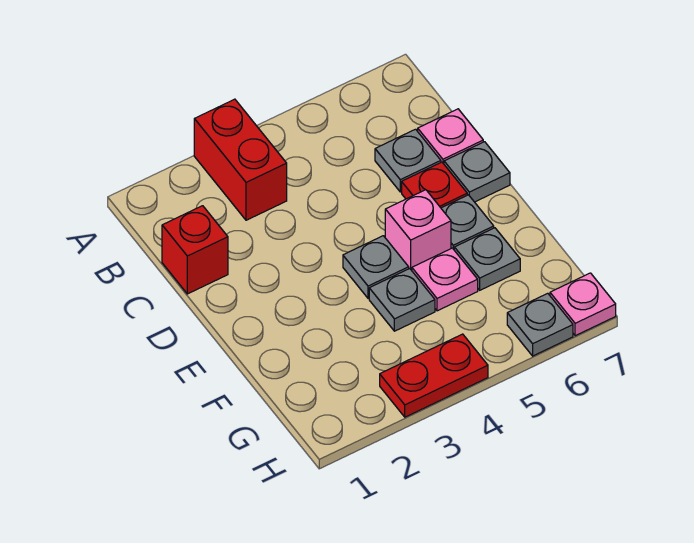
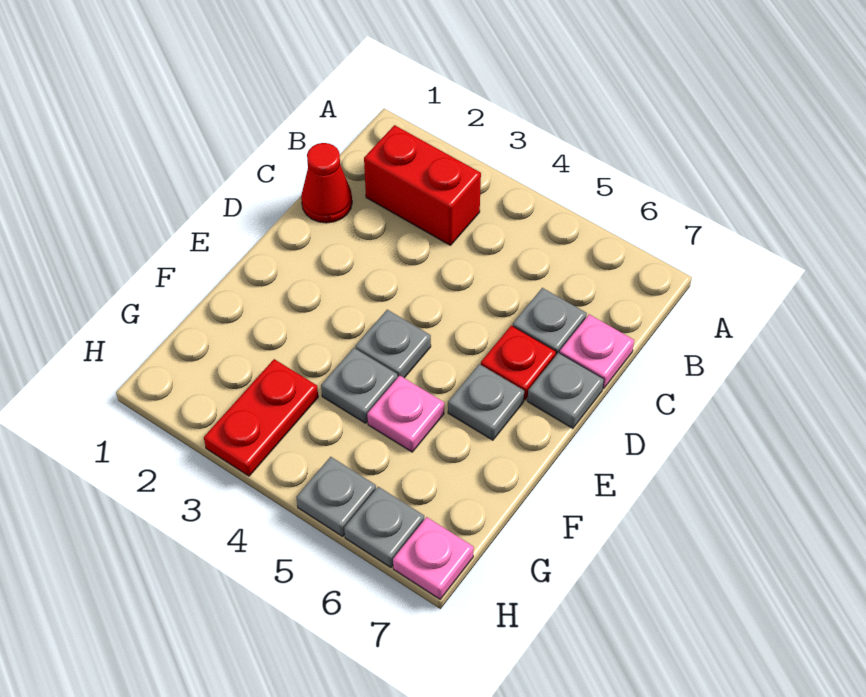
red 1x2 brick [194,99,287,220] -> red 1x2 brick turned to [364,125,481,245]
red 1x1 brick [162,206,228,294] -> red 1x1 cone [301,143,352,223]
pink 1x1 brick [385,190,451,270] -> none
grey 1x1 plate [454,228,520,290] -> grey 1x1 plate moved to [296,457,376,536]
red 1x2 plate [380,334,488,417] -> red 1x2 plate turned to [204,359,318,476]

